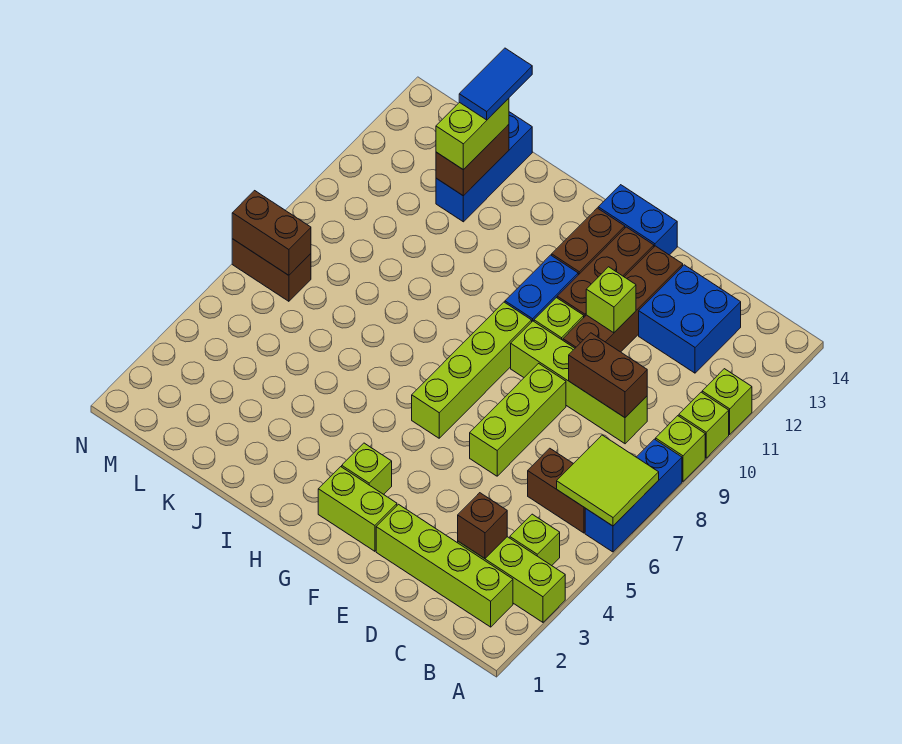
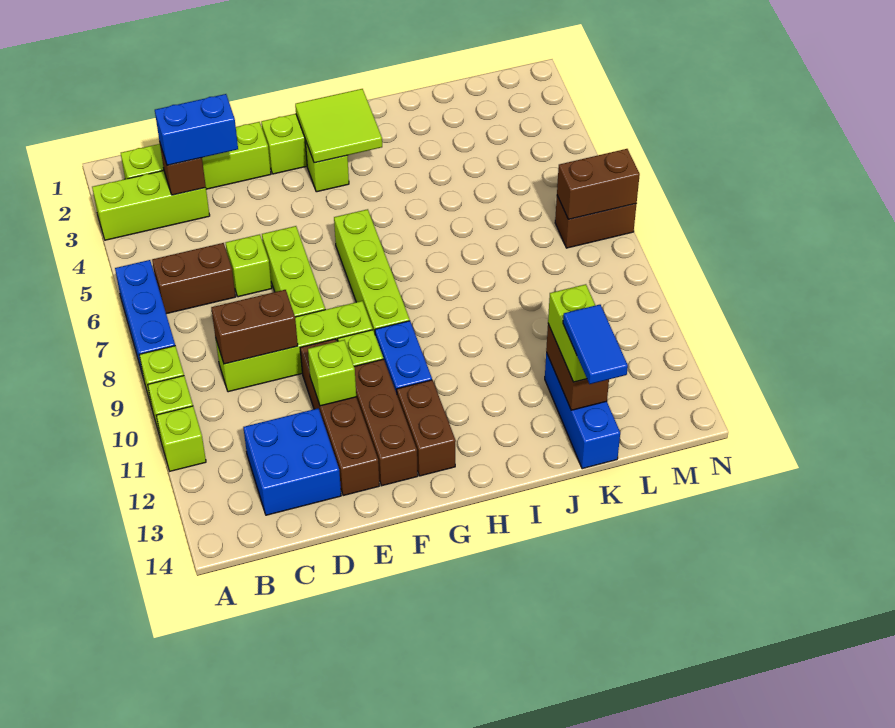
lime 2x2 tile [557,435,659,526] -> lime 2x2 tile moved to [295,89,382,163]
lime 1x1 brick [510,514,560,566] -> lime 1x1 brick moved to [226,234,272,297]
blue 1x2 brick [598,185,677,255] -> blue 1x2 brick moved to [155,94,238,165]

